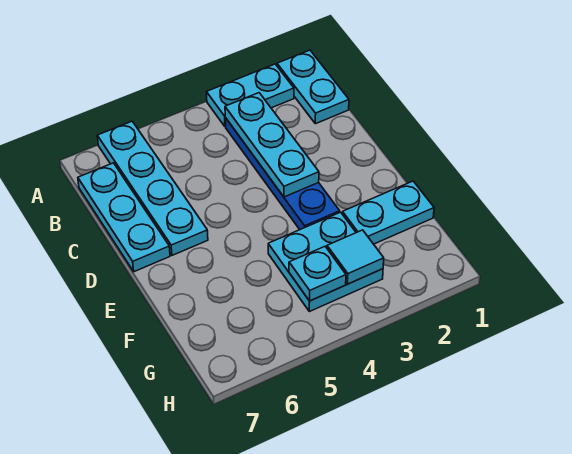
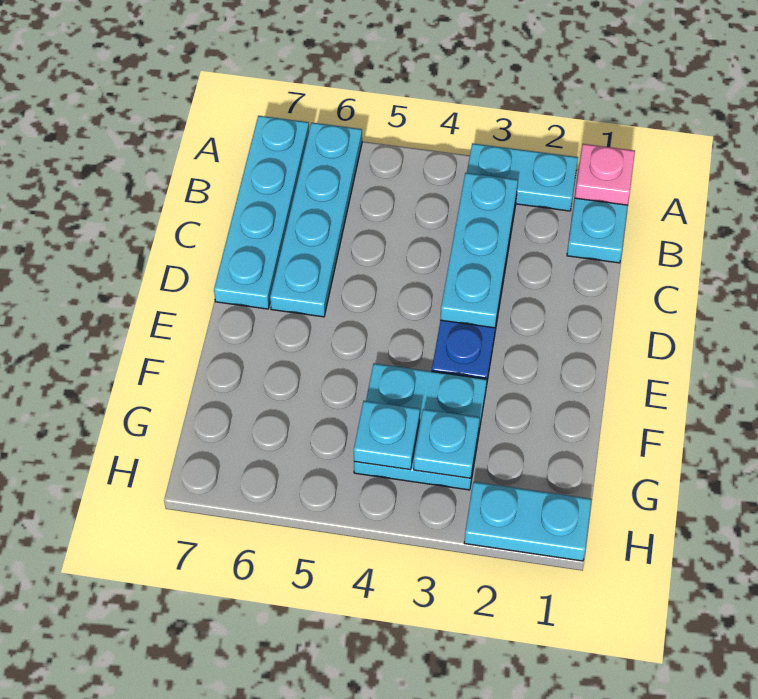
none -> pink 1x1 plate [575,144,635,205]
cyan 1x3 plate [78,163,170,272] -> cyan 1x4 plate [214,116,309,309]
cyan 1x2 plate [342,181,434,244] -> cyan 1x2 plate moved to [464,482,592,561]
cyan 1x1 tile [327,230,384,284] -> cyan 1x1 plate [414,409,480,478]

